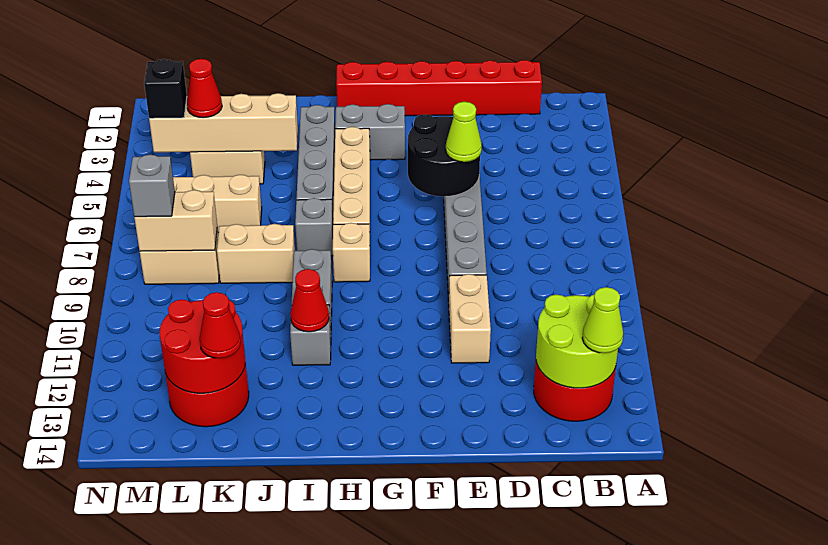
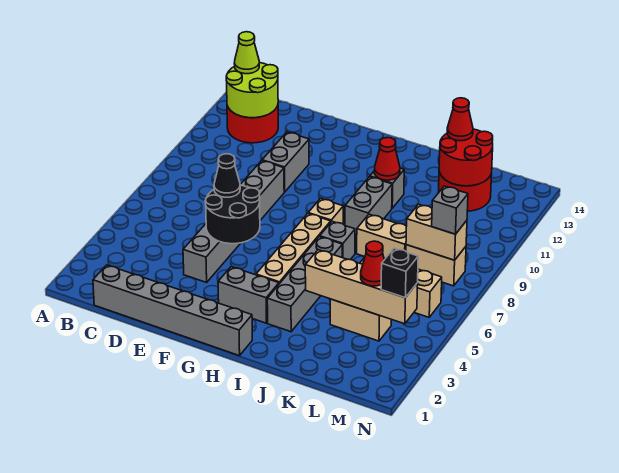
red 1x6 brick [336,60,542,116] -> grey 1x6 brick [93,265,252,356]
lime 1x1 cone [446,102,482,162] -> black 1x1 cone [214,154,240,197]
tan 1x2 brick [449,274,491,363] -> grey 1x2 brick [262,132,309,192]

